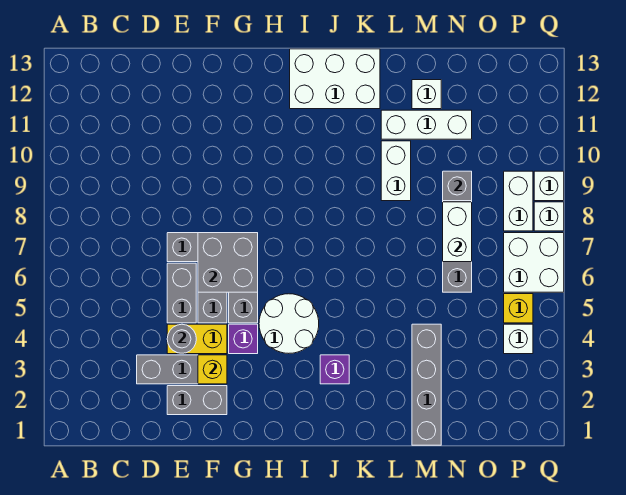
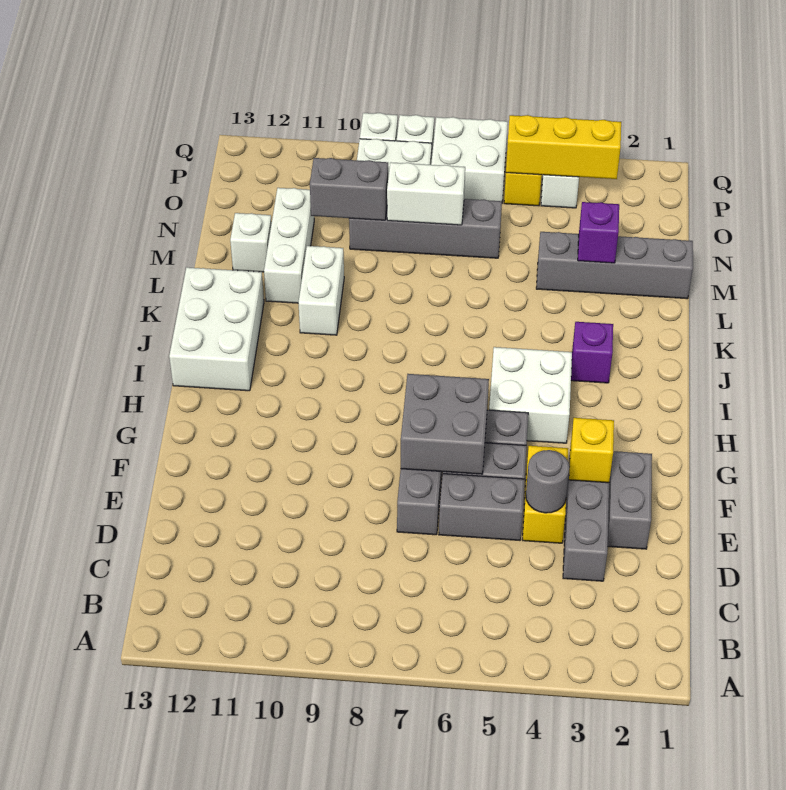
purple 1x1 brick [229,324,258,354] -> purple 1x1 brick moved to [578,202,619,263]
white 2x2 round brick [259,294,319,353] -> white 2x2 brick [489,347,572,443]
white 1x2 brick [381,141,411,201] -> white 1x2 brick turned to [298,246,344,335]
grey 1x1 brick [443,171,472,201] -> grey 1x2 brick [310,158,388,220]
none -> yellow 1x3 brick [506,115,621,179]

